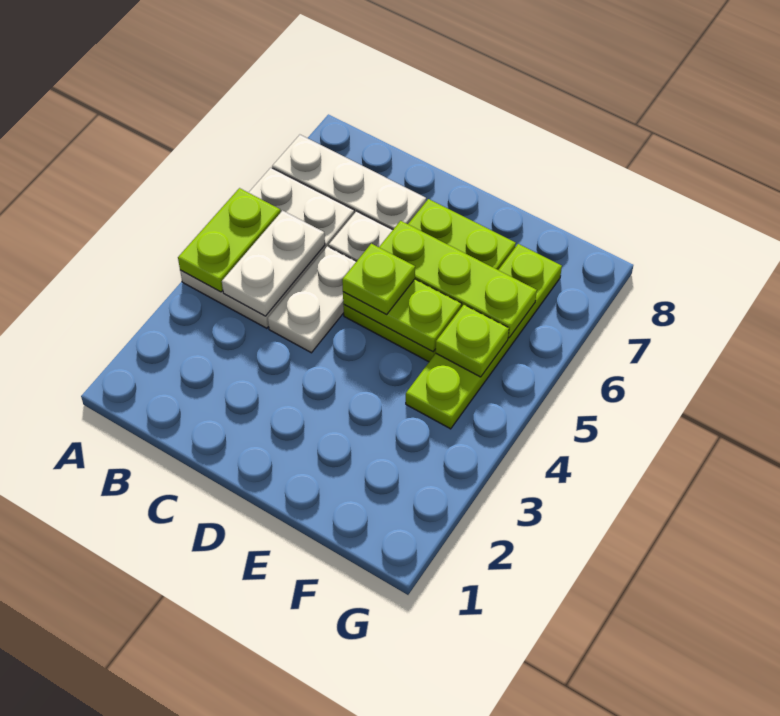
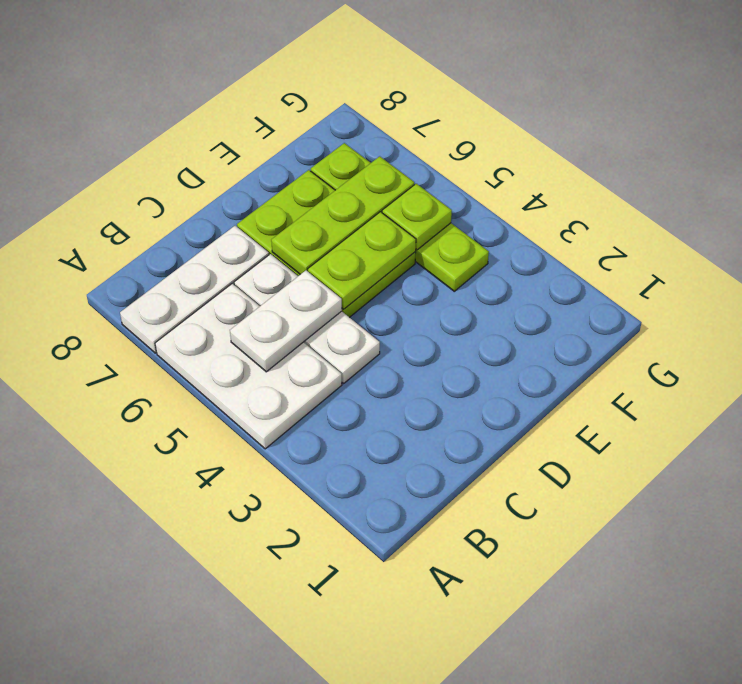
lime 1x2 plate [178,188,281,292] -> none
white 1x2 plate [222,211,325,316] -> white 1x2 plate turned to [230,271,342,372]
lime 1x1 plate [342,244,415,315] -> none

